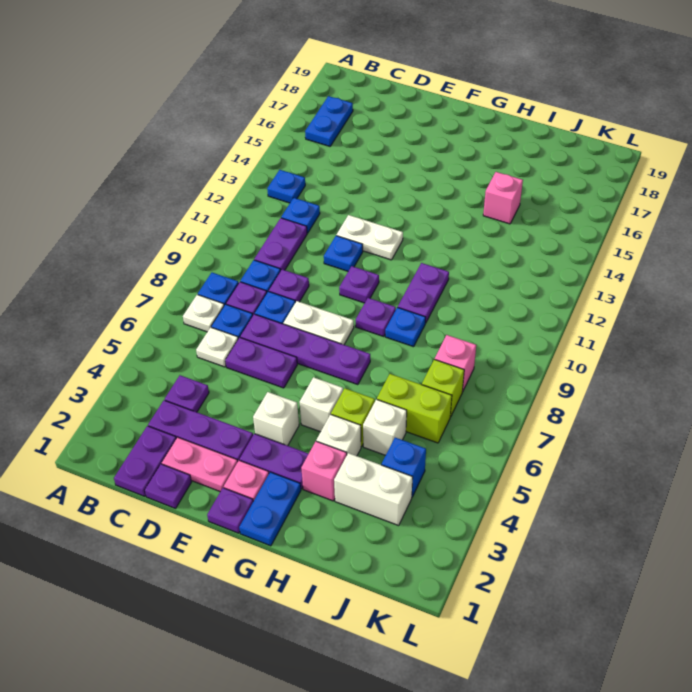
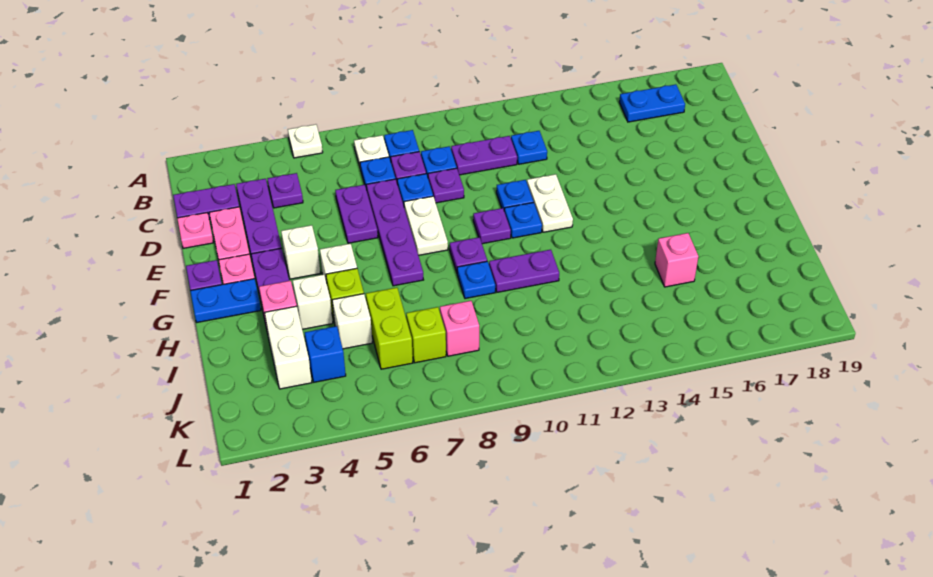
blue 1x1 plate [267,170,305,203] -> blue 1x1 plate moved to [504,202,542,238]
white 1x1 plate [196,327,238,367] -> white 1x1 plate moved to [288,124,323,158]
purple 1x1 plate [145,464,191,508] -> pink 1x1 plate [177,213,213,248]

